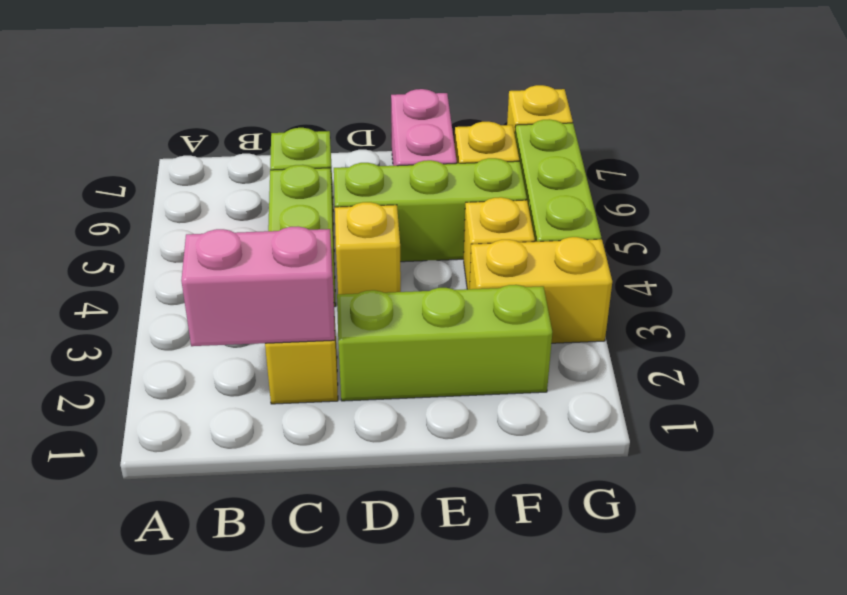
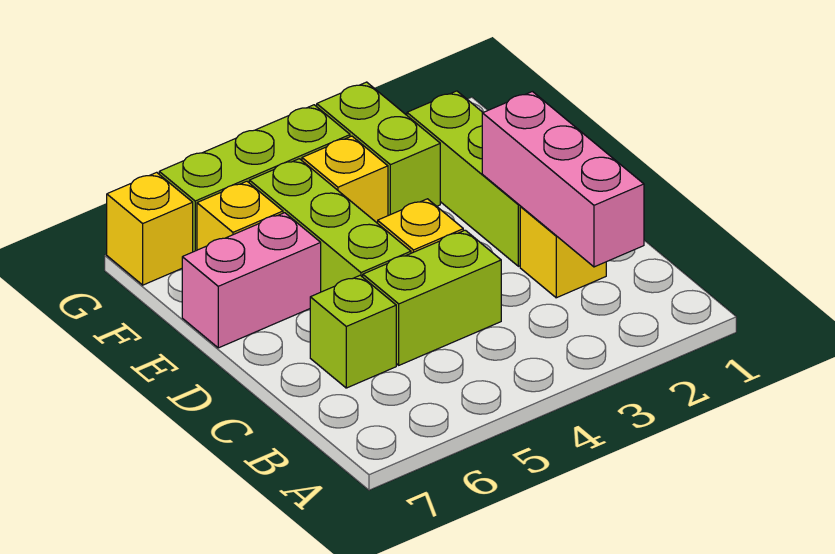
pink 1x2 brick [181,227,335,346] -> pink 1x3 brick [482,92,644,267]
yellow 1x2 brick [470,237,612,343] -> lime 1x2 brick [317,82,440,216]

